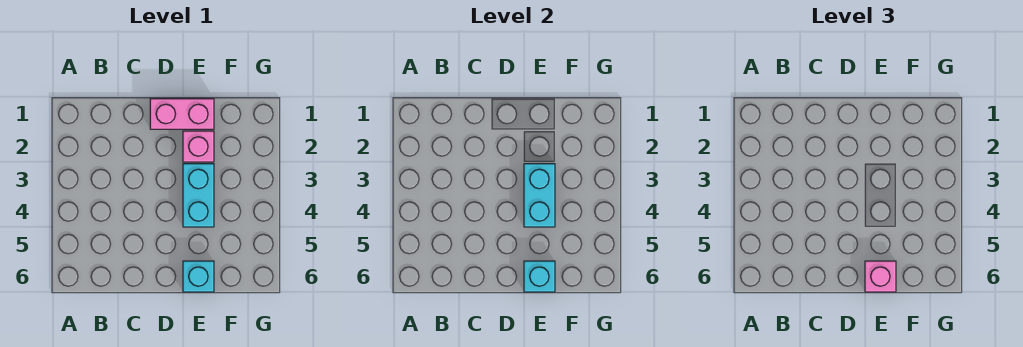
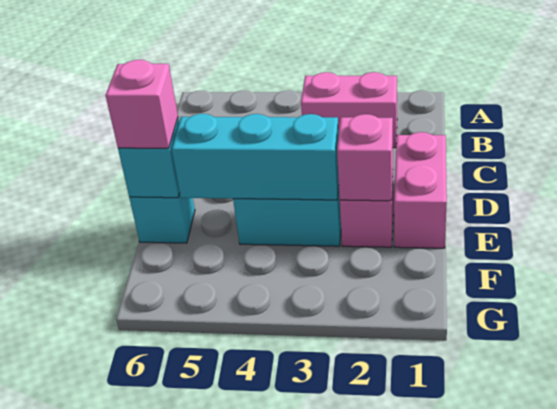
none -> pink 1x2 brick [301,72,397,148]
none -> pink 1x1 brick [337,114,393,201]
cyan 1x2 brick [524,164,555,227] -> cyan 1x3 brick [172,114,339,200]

